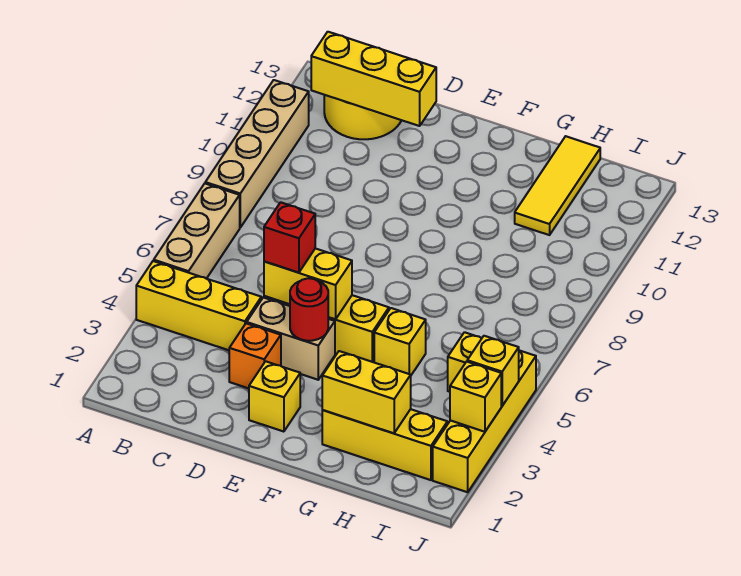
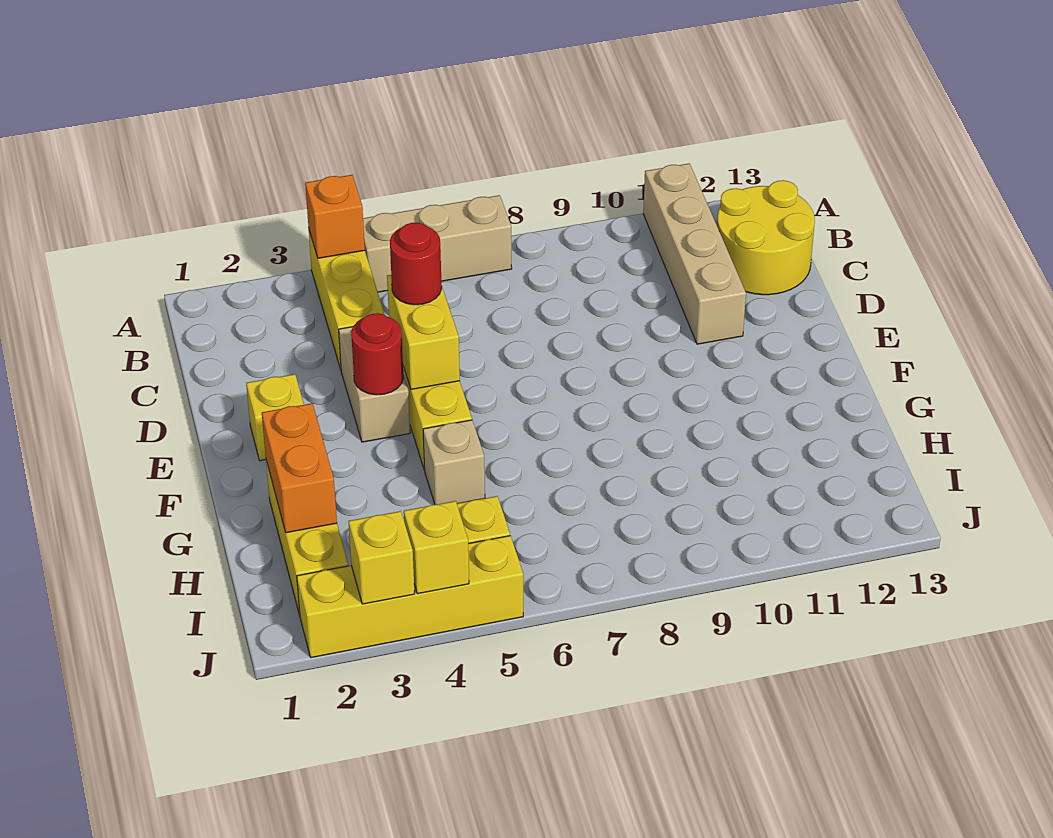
tan 1x4 brick [205,80,309,227] -> tan 1x4 brick turned to [643,163,746,344]
yellow 1x3 brick [311,32,436,126] -> none
orange 1x1 brick [229,323,281,388] -> orange 1x1 brick moved to [305,175,365,258]
red 1x1 brick [264,202,315,273] -> red 1x1 round brick [390,223,442,305]
yellow 1x2 brick [322,351,411,433] -> orange 1x2 brick [262,403,337,533]
yellow 1x1 brick [374,308,426,375] -> tan 1x1 brick [423,420,485,505]
yellow 1x3 tile [515,136,600,235] -> none

